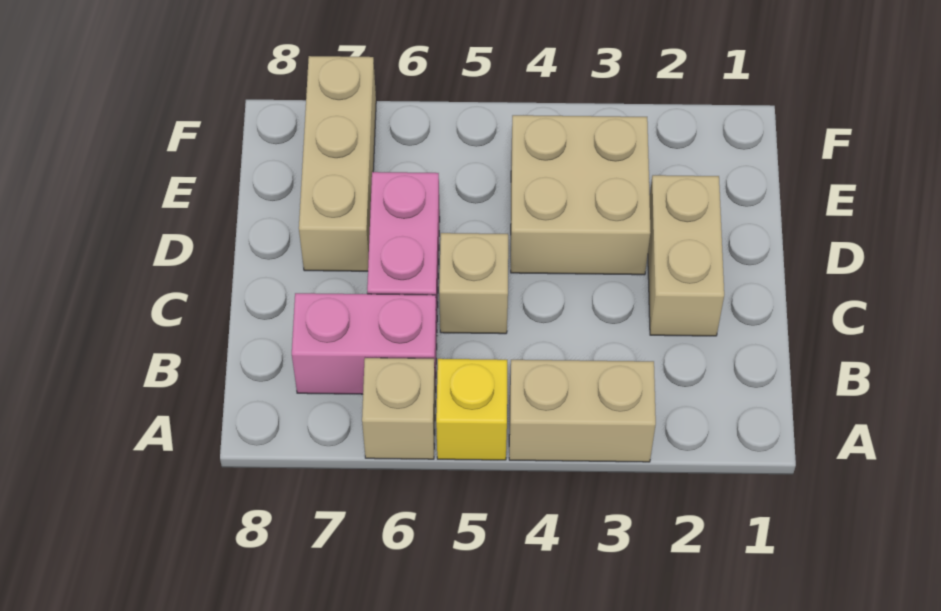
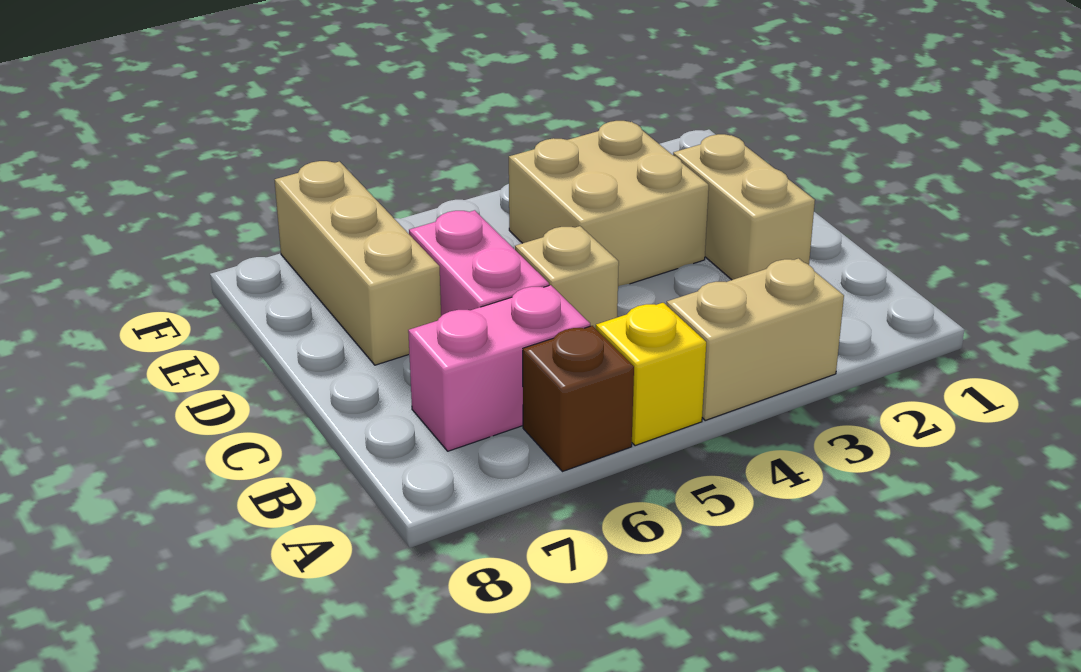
tan 1x1 brick [362,358,435,459] -> brown 1x1 brick [523,326,634,472]

